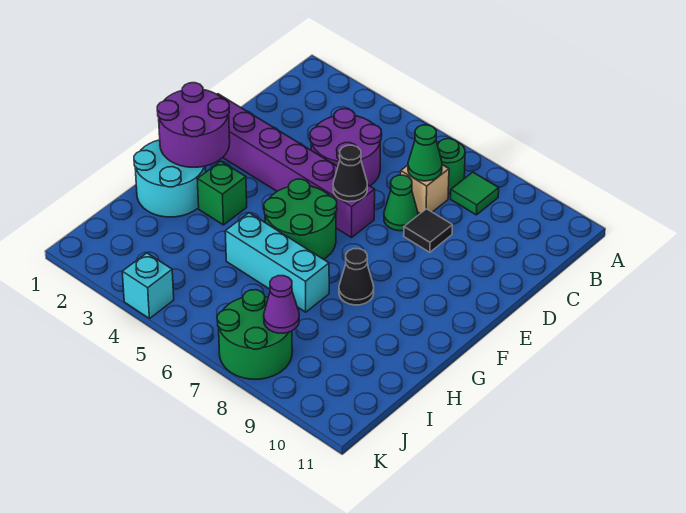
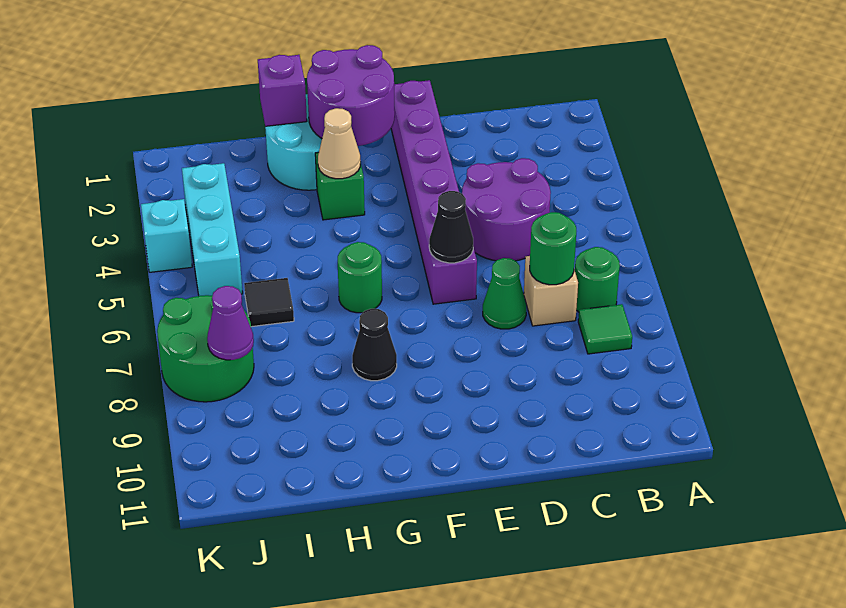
green 1x1 cone [408,125,442,181] -> green 1x1 round brick [530,212,576,285]
black 1x1 tile [404,209,452,252] -> black 1x1 tile moved to [244,278,294,327]
green 2x2 round brick [264,179,337,259] -> green 1x1 round brick [338,242,382,313]
none -> tan 1x1 cone [318,108,360,179]
none -> purple 1x1 brick [258,55,307,126]
cyan 1x3 brick [225,213,329,312] -> cyan 1x3 brick moved to [182,163,243,296]

